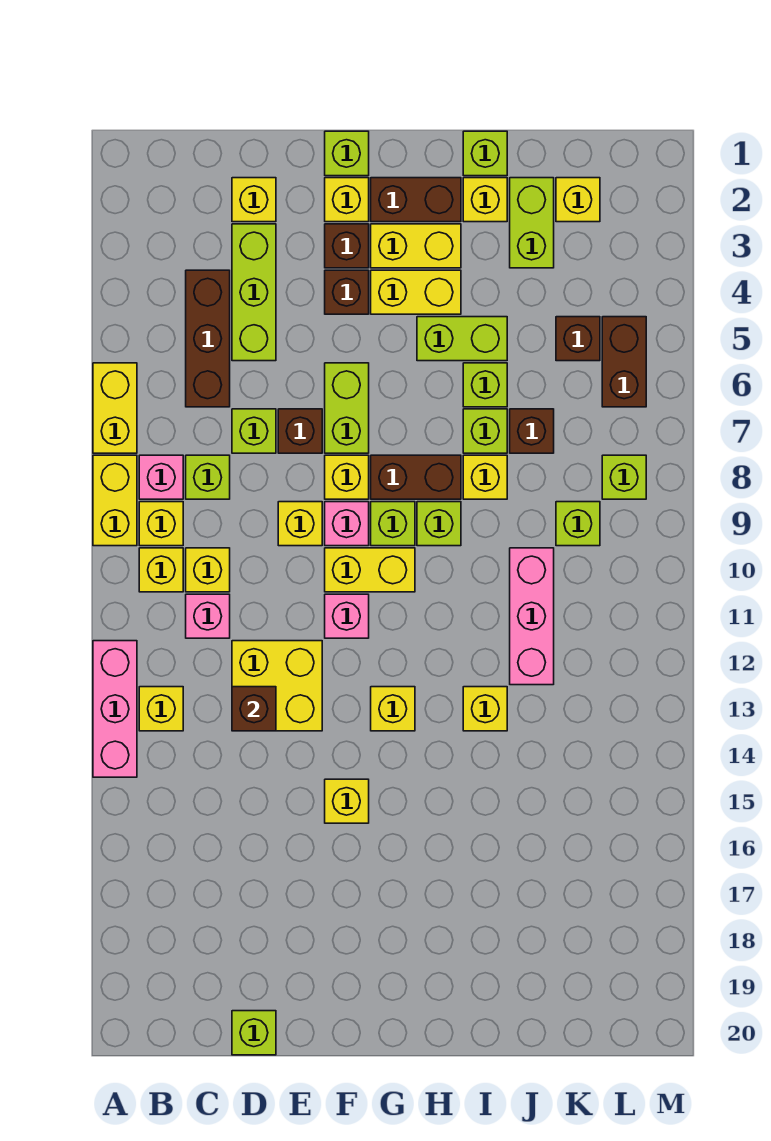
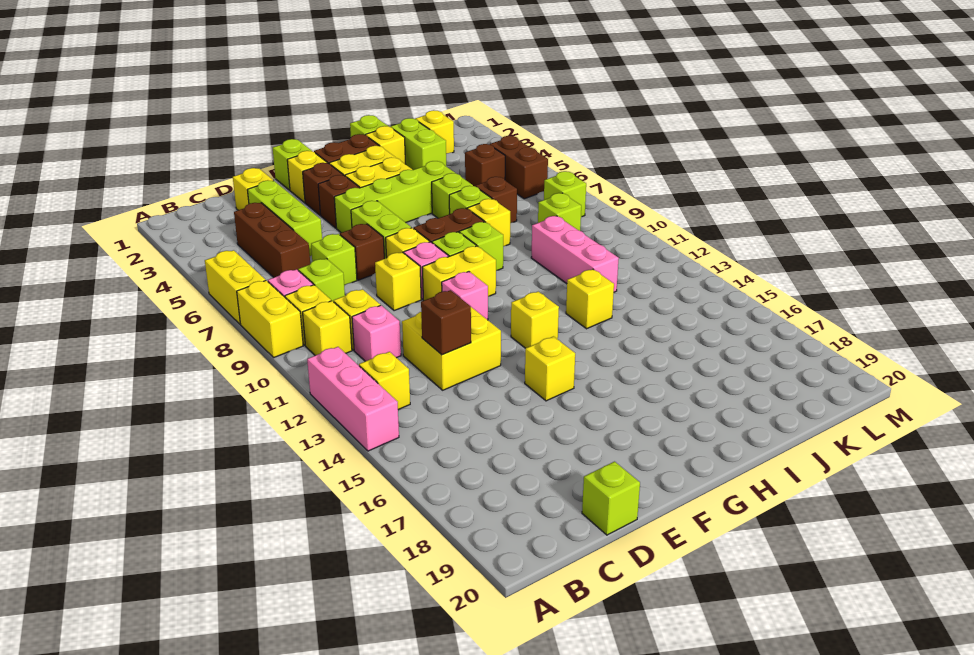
lime 1x2 brick [417,317,507,361] -> lime 1x4 brick [334,161,455,233]

